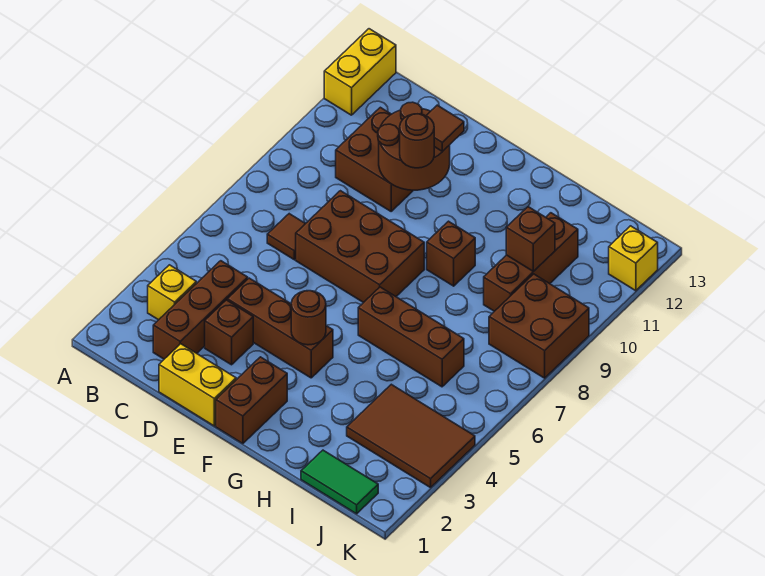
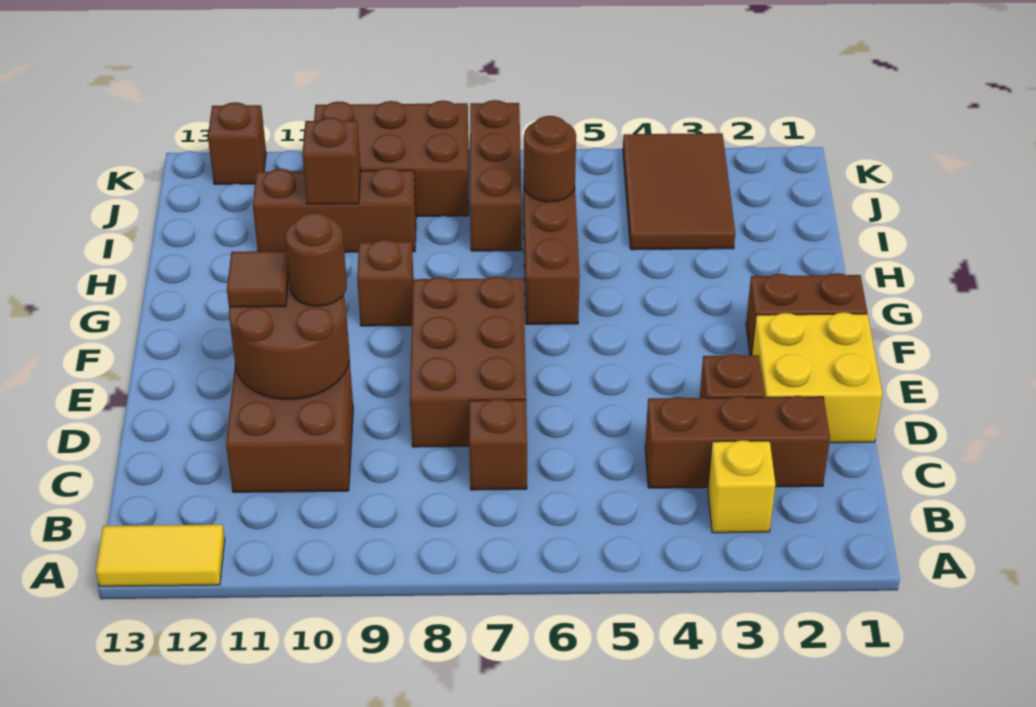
yellow 1x2 brick [324,29,396,115] -> yellow 1x2 tile [96,525,225,586]
brown 1x1 tile [267,214,305,260] -> brown 1x1 brick [469,399,527,490]
yellow 1x2 brick [159,344,236,426] -> yellow 2x2 brick [752,312,883,443]
brown 1x3 brick [227,278,333,378] -> brown 1x3 brick moved to [470,100,522,251]
brown 1x1 round brick [291,291,326,345] -> brown 1x1 round brick moved to [524,116,576,202]
green 1x2 tile [301,450,378,514] -> none
brown 2x2 brick [489,274,589,378] -> brown 2x3 brick [314,101,469,216]
yellow 1x1 brick [609,226,658,291] -> brown 1x1 brick [208,102,266,184]

